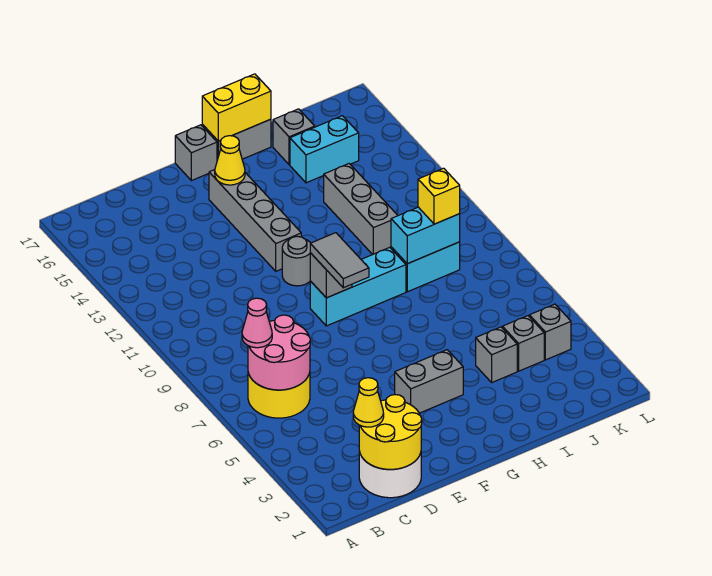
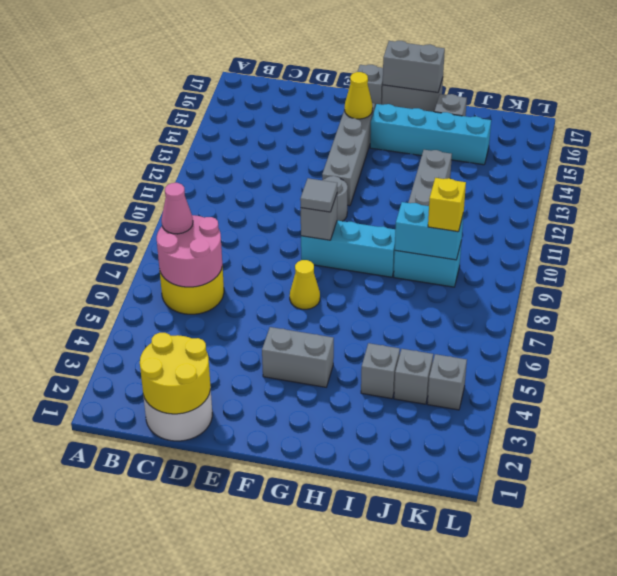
yellow 1x1 cone [353,378,384,427] -> yellow 1x1 cone moved to [290,260,320,309]
grey 1x2 tile [310,233,369,288] -> grey 1x1 tile [300,178,337,212]
yellow 1x2 brick [202,74,271,141] -> grey 1x2 brick [383,41,445,93]
cyan 1x2 brick [290,116,359,183] -> cyan 1x4 brick [370,104,491,165]

